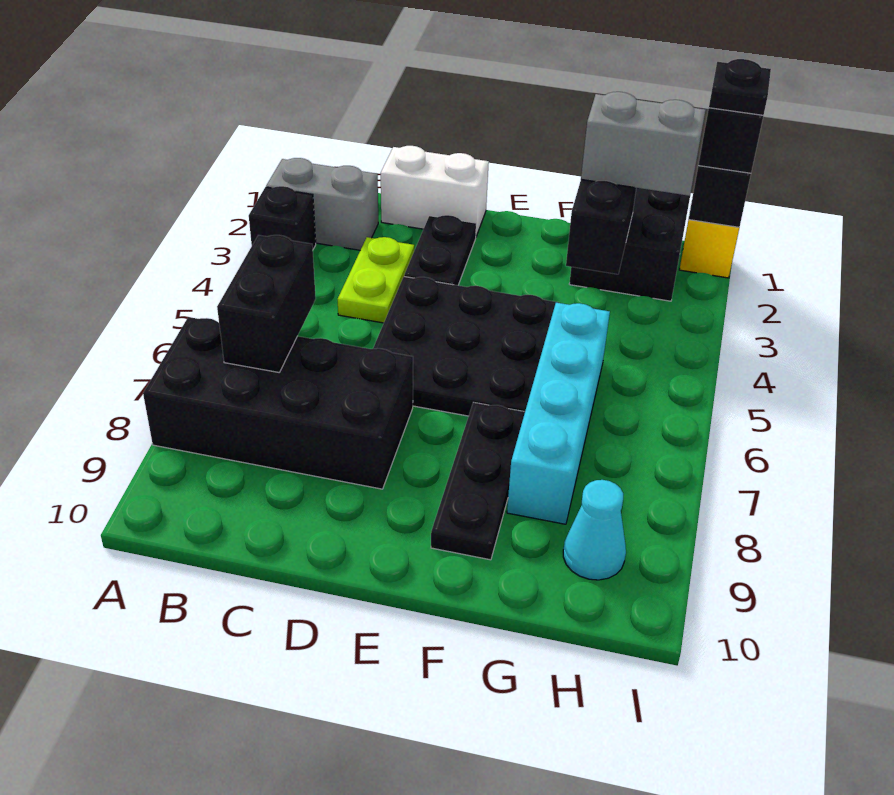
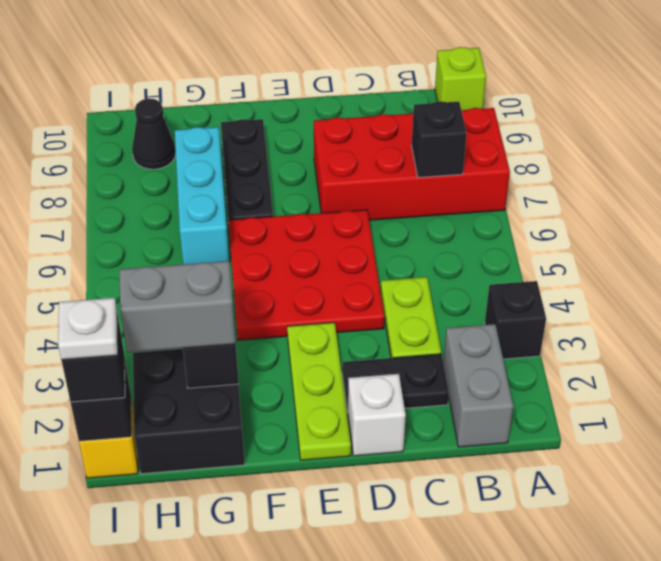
grey 1x2 brick [266,158,378,250] -> grey 1x2 brick turned to [443,324,513,447]
black 2x4 brick [143,317,413,489] -> red 2x4 brick [314,108,510,220]
none -> lime 1x1 brick [435,47,486,110]
black 1x2 brick [217,235,316,372] -> black 1x1 brick [412,101,467,178]
white 1x2 brick [381,146,489,236] -> white 1x1 brick [348,374,406,456]
black 1x2 plate [404,215,476,285] -> black 1x2 plate turned to [342,354,449,412]
black 3x3 plate [373,277,559,416] -> red 3x3 plate [228,210,384,340]
none -> lime 1x3 plate [287,322,351,460]
cyan 1x4 brick [507,303,610,524] -> cyan 1x3 brick [175,127,229,264]
cyan 1x1 cone [563,480,626,580] -> black 1x1 cone [132,99,176,169]
black 1x1 plate [709,59,771,115] -> white 1x1 plate [58,298,118,360]

